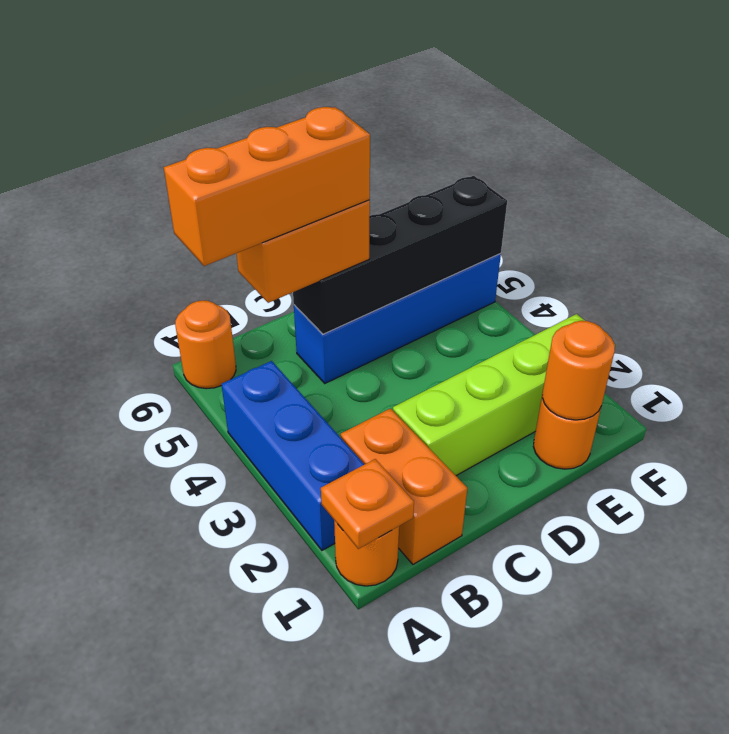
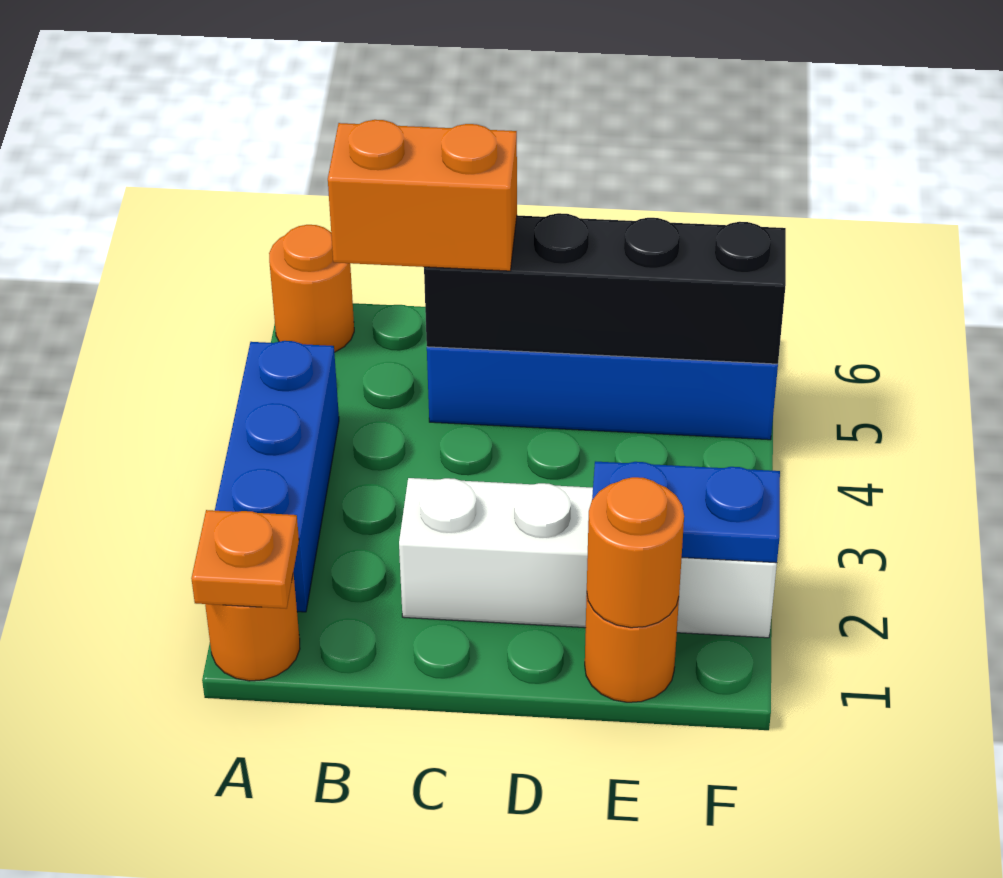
orange 1x3 brick [164,107,370,266] -> none
orange 1x2 brick [341,408,467,564] -> none
lime 1x4 brick [393,314,585,476] -> white 1x4 brick [399,478,777,638]
none -> blue 1x2 plate [592,461,780,563]

